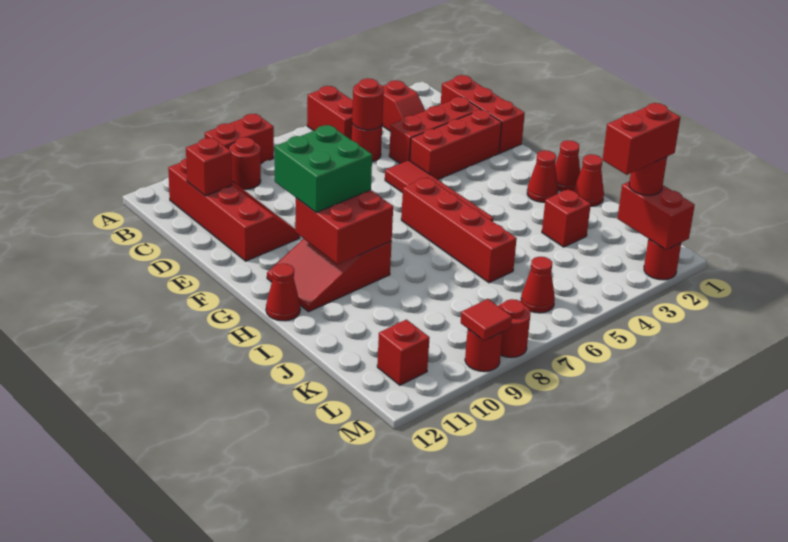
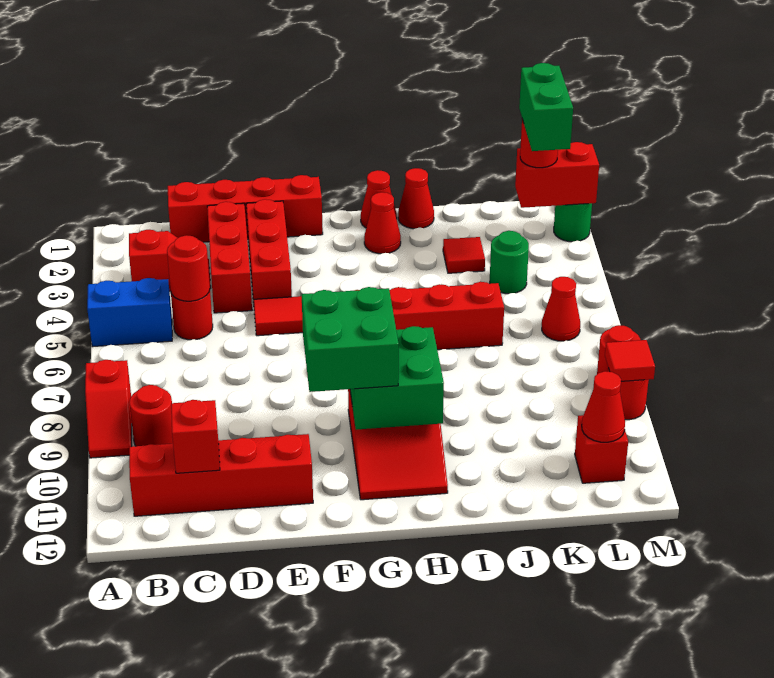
red 1x2 brick [307,86,353,140] -> blue 1x2 brick [87,278,172,347]
red 1x2 brick [205,114,274,163] -> red 1x2 slope [85,360,132,458]
red 1x3 brick [441,75,525,153] -> red 1x4 brick [168,175,323,242]
red 2x2 brick [295,190,393,264] -> green 2x2 brick [350,326,444,430]
red 1x1 cone [266,264,300,321] -> red 1x1 cone moved to [582,371,625,442]
red 1x1 brick [542,189,591,247] -> red 1x1 tile [443,237,485,273]
none -> green 1x1 round brick [490,231,529,294]
red 1x2 brick [602,103,680,175] -> green 1x2 brick [519,63,573,151]
red 1x1 round brick [644,239,681,280] -> green 1x1 round brick [554,203,592,242]

